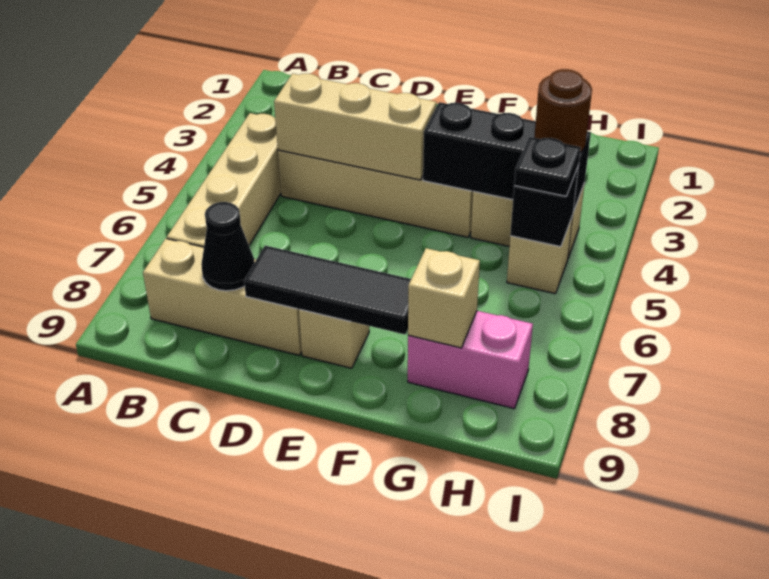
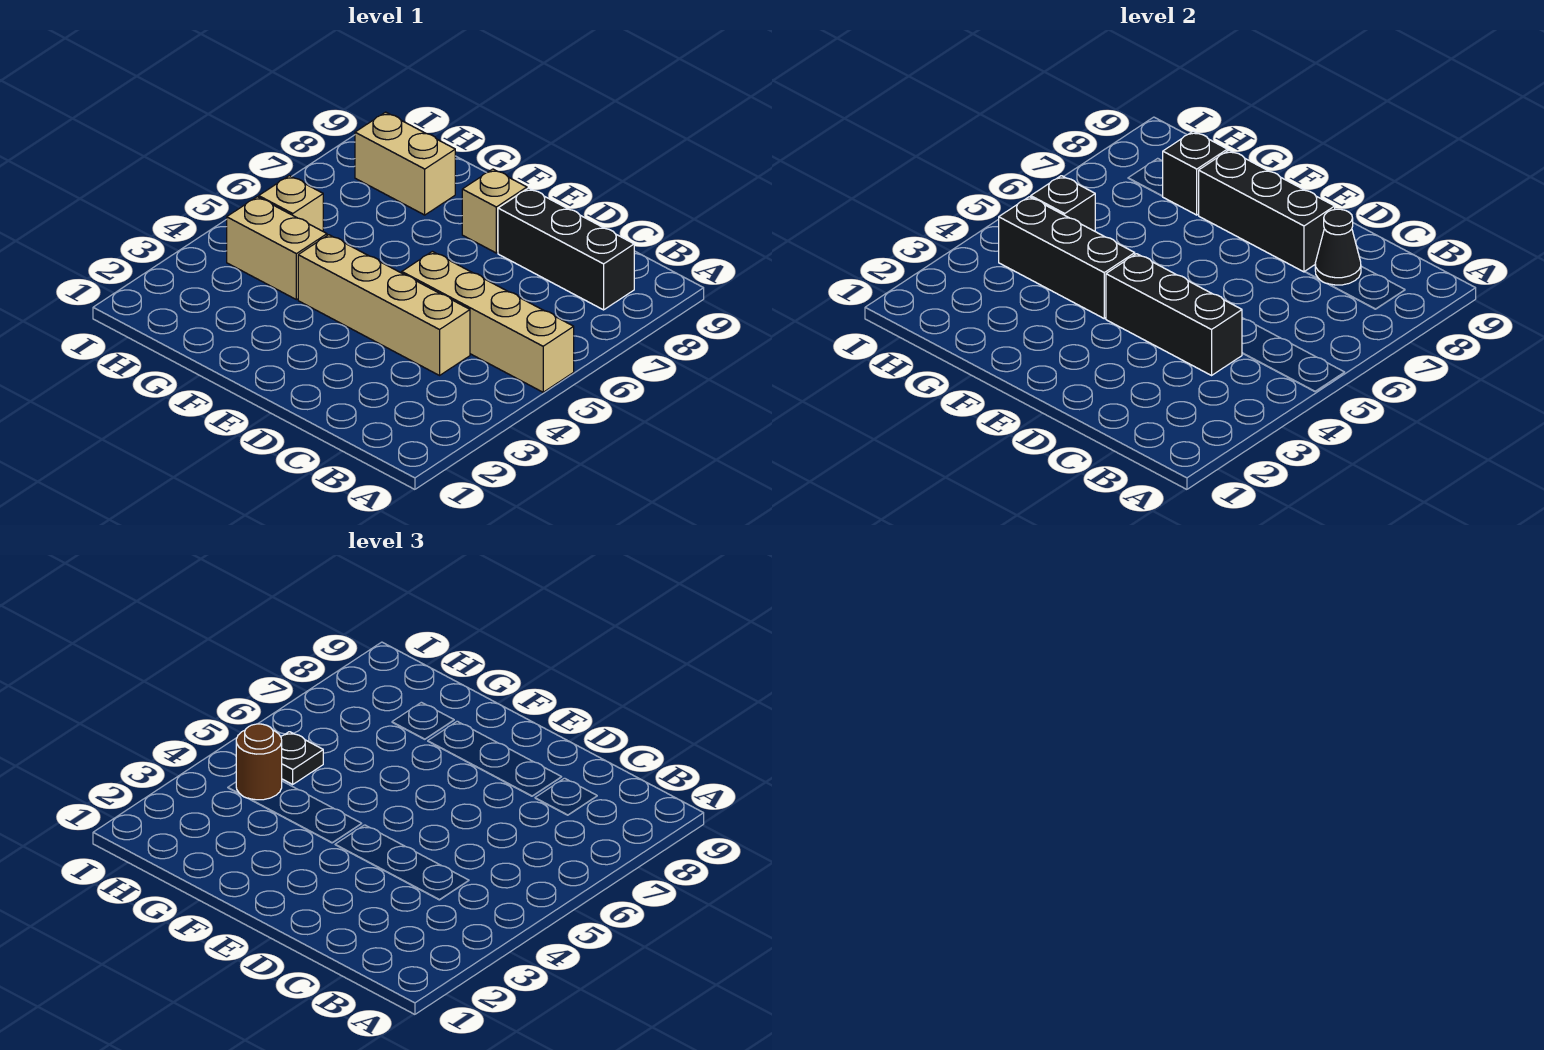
tan 1x4 brick [167,113,281,247] -> tan 1x4 brick turned to [402,251,574,392]
tan 1x3 brick [143,239,302,355] -> black 1x3 brick [498,188,634,310]
tan 1x3 brick [274,73,436,180] -> black 1x3 brick [1106,254,1242,375]
black 1x3 tile [244,246,411,334] -> black 1x3 brick [1199,150,1335,272]
pink 1x2 brick [408,311,533,409] -> tan 1x2 brick [355,112,455,215]
tan 1x1 brick [408,248,480,348] -> black 1x1 brick [1163,131,1227,215]

